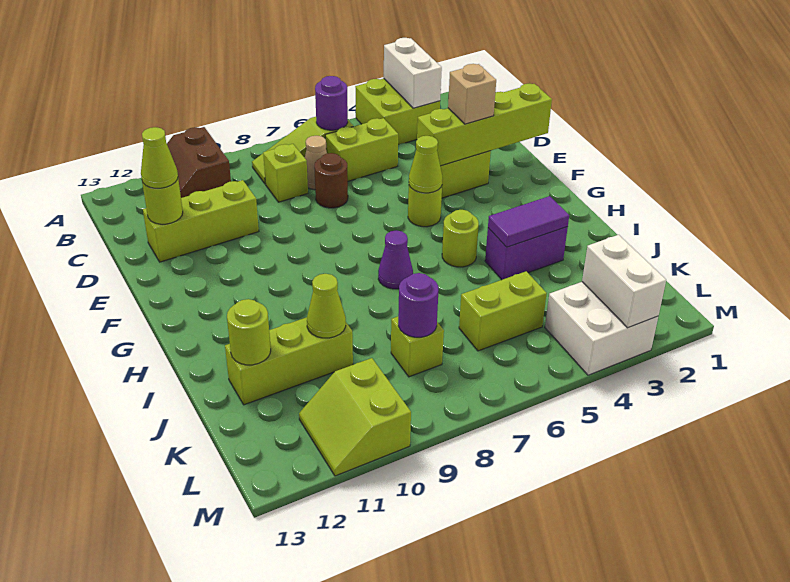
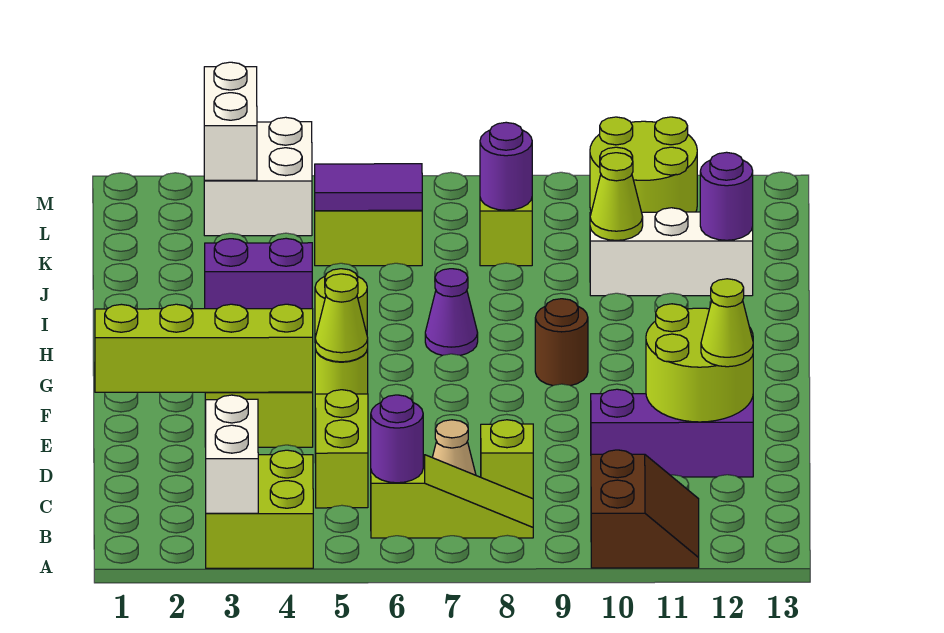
lime 1x2 brick [325,118,398,181] -> lime 1x2 brick turned to [315,390,368,508]
brown 1x1 round brick [314,153,348,208] -> brown 1x1 round brick moved to [535,299,588,386]
lime 1x3 brick [143,180,259,262] -> purple 1x3 brick [591,389,753,477]
lime 1x1 round brick [142,179,183,224] -> lime 2x2 round brick [646,304,753,422]
tan 1x1 brick [448,64,496,124] -> none
purple 1x2 tile [488,196,569,247] -> purple 1x2 tile moved to [315,164,422,211]
lime 1x3 brick [225,317,353,405] -> white 1x3 brick [590,208,753,296]
lime 1x1 round brick [227,299,271,365] -> purple 1x1 round brick [700,152,753,240]
lime 2x2 slope [299,358,411,476] -> lime 2x2 round brick [590,117,697,212]

